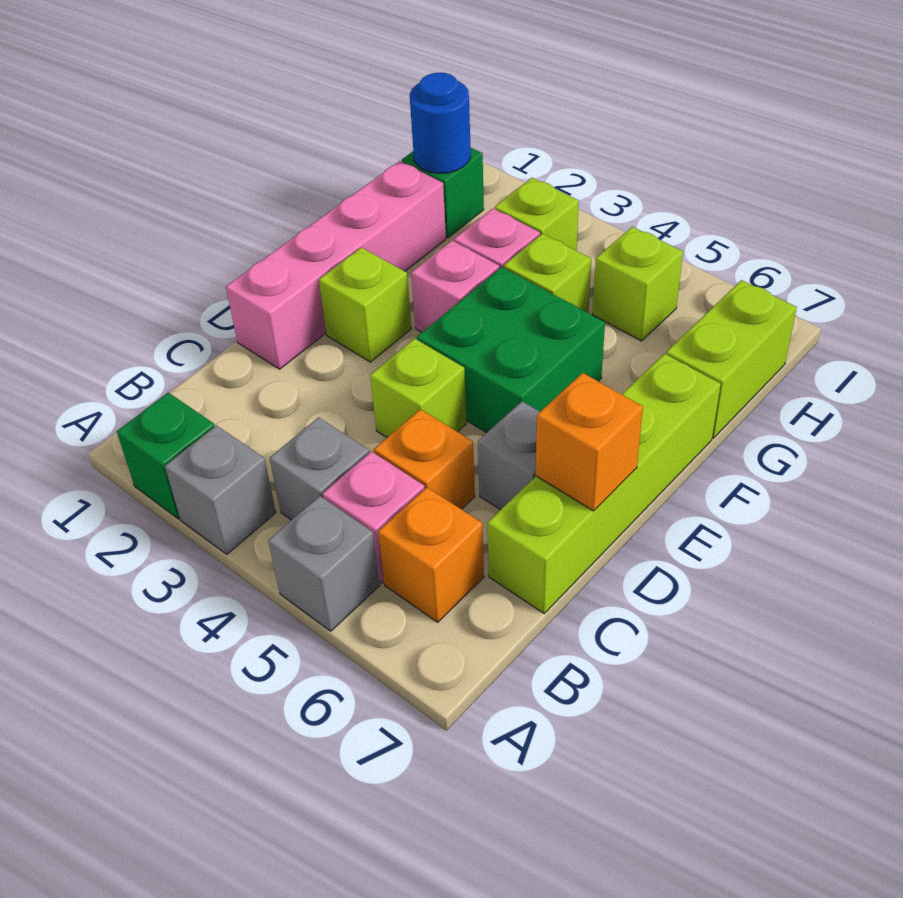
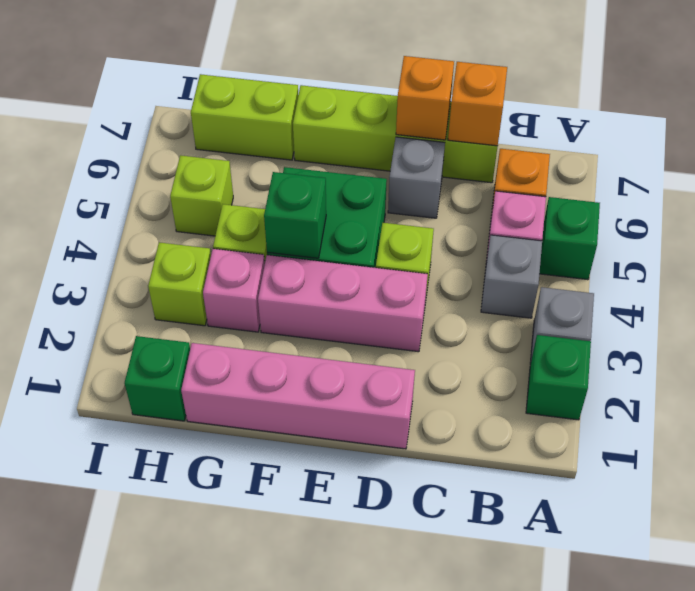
grey 1x1 brick [268,496,380,631] -> green 1x1 brick [539,197,600,280]
orange 1x1 brick [374,409,475,509] -> orange 1x1 brick moved to [448,62,507,146]
lime 1x1 brick [319,247,411,362] -> none
pink 1x1 brick [411,241,499,332] -> pink 1x3 brick [258,255,428,352]
none -> green 1x1 brick [264,172,326,258]
blue 1x1 round brick [410,73,471,173] -> none

